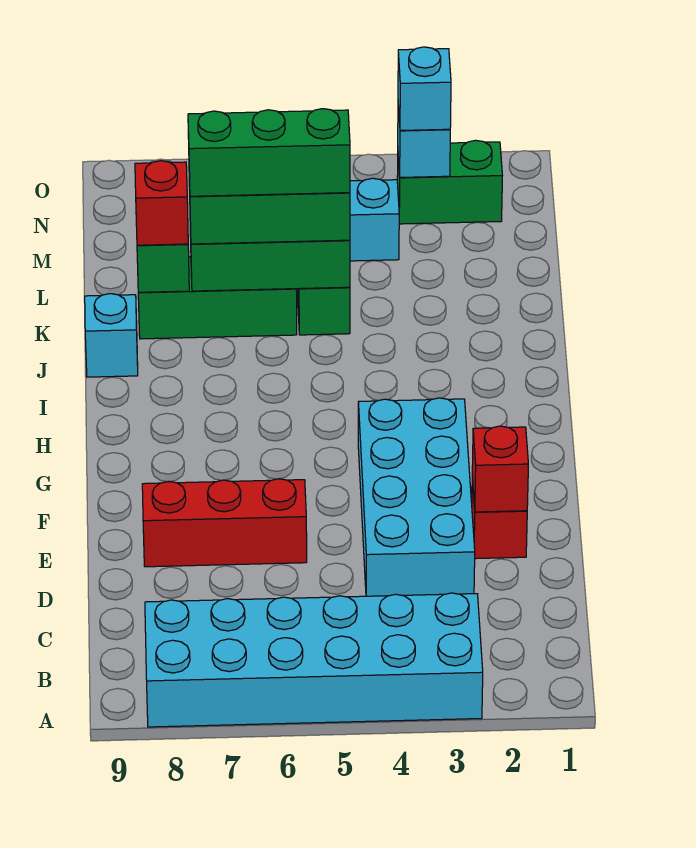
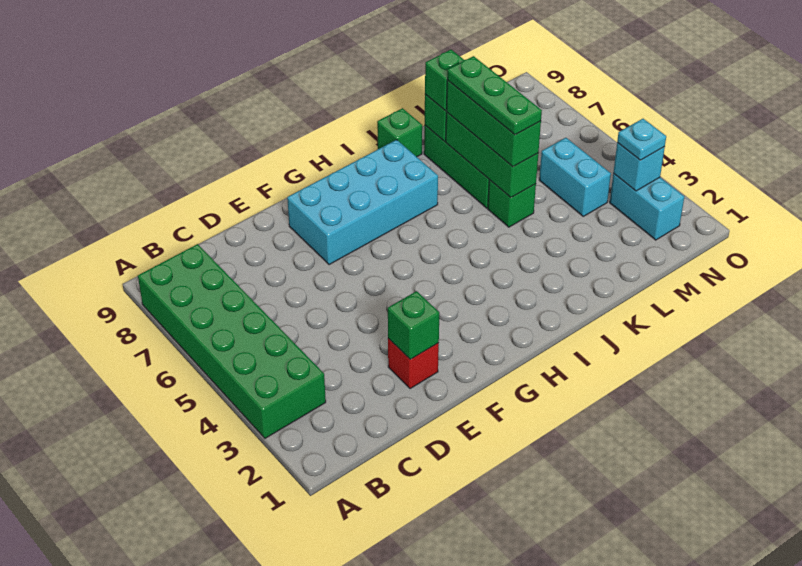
cyan 2x6 brick [145,593,483,727] -> green 2x6 brick [138,244,326,438]
cyan 2x4 brick [358,398,475,596] -> cyan 2x4 brick moved to [287,140,438,265]
red 1x1 brick [472,426,528,512] -> green 1x1 brick [388,291,439,359]
red 1x3 brick [142,479,307,567] -> none
cyan 1x1 brick [85,294,138,377] -> green 1x1 brick [377,108,422,157]
green 1x3 brick [188,109,350,196] -> green 1x3 plate [447,56,542,135]
red 1x1 brick [135,161,188,245] -> green 1x1 brick [425,50,464,111]
green 1x2 brick [397,140,502,224] -> cyan 1x2 brick [610,174,684,240]
cyan 1x1 brick [398,47,451,130] -> cyan 1x1 plate [617,119,666,160]

